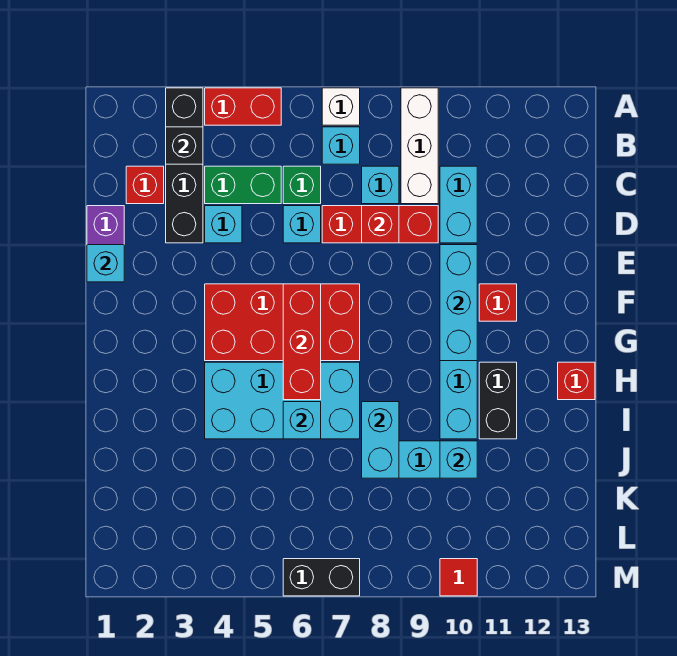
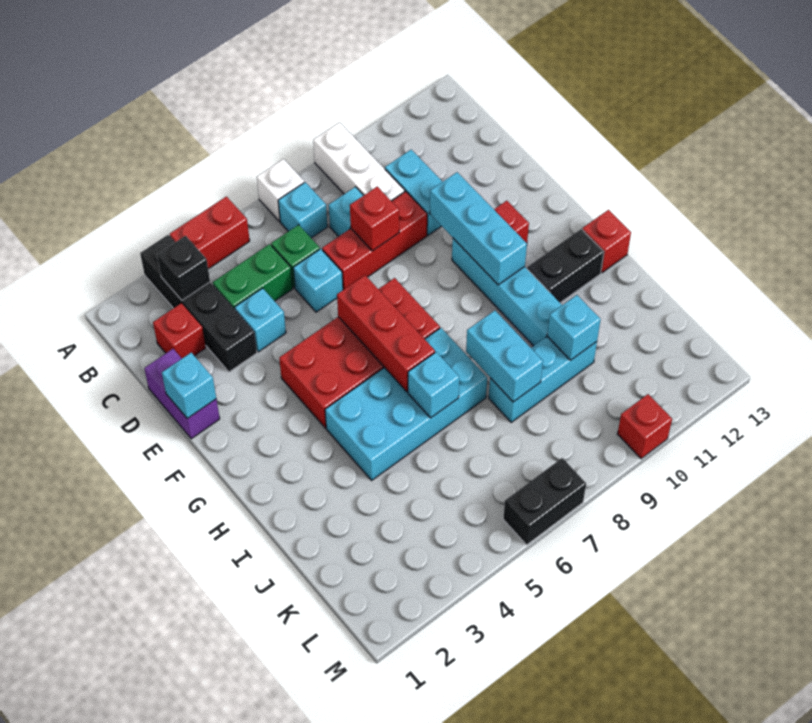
black 1x2 brick [479,362,517,439] -> black 1x2 brick turned to [527,229,604,303]
red 1x1 tile [440,559,477,596] -> red 1x1 brick [617,394,672,459]

